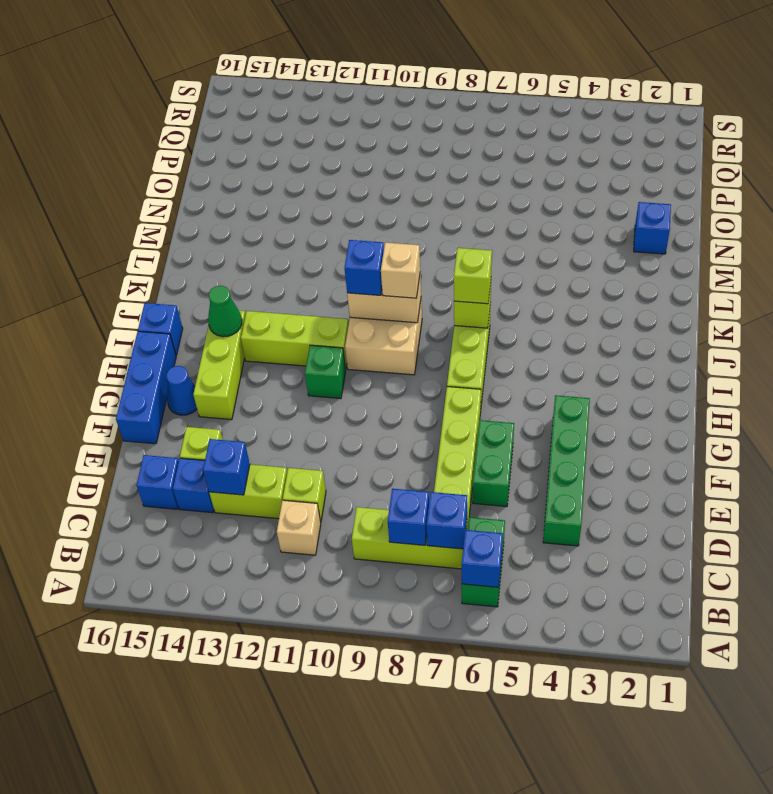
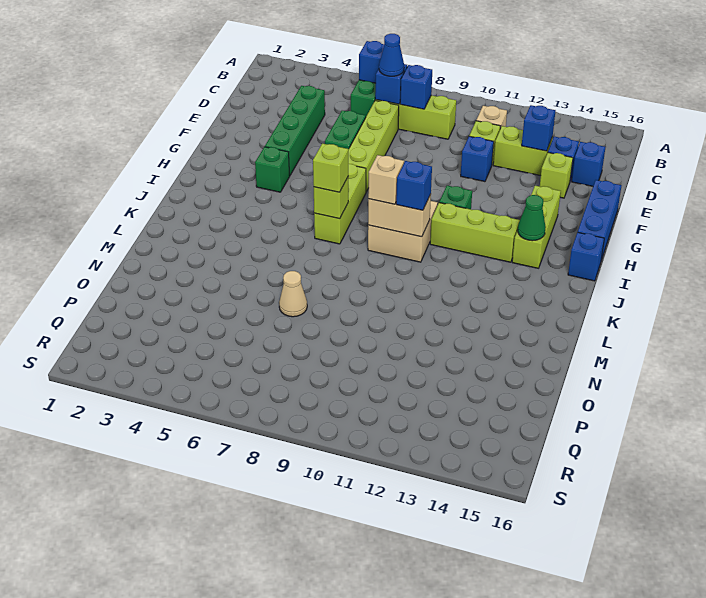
blue 1x1 cone [167,366,197,415] -> blue 1x1 cone moved to [379,34,404,76]
none -> green 1x1 brick [255,147,290,192]
blue 1x1 brick [634,202,671,254] -> blue 1x1 brick moved to [461,136,494,182]
none -> tan 1x1 cone [279,271,307,317]

